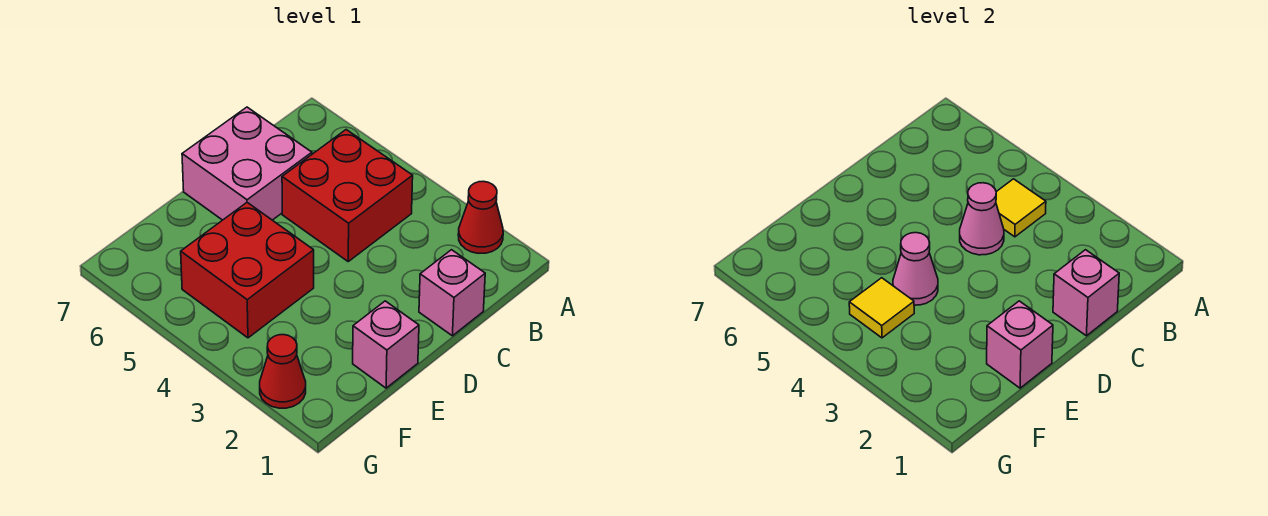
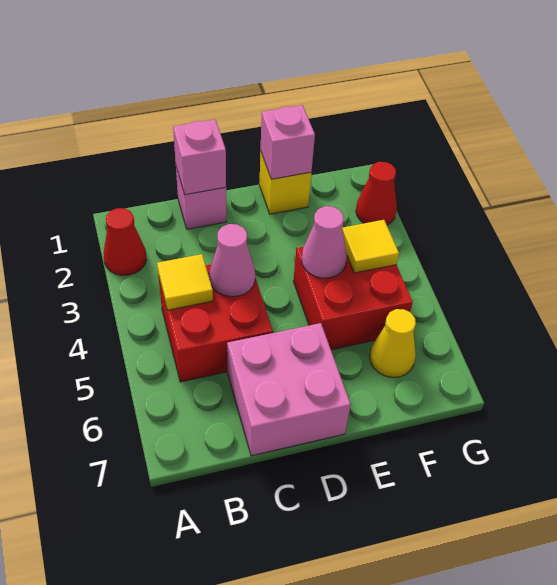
pink 1x1 brick [353,301,419,388] -> yellow 1x1 brick [259,151,311,214]
none -> yellow 1x1 cone [370,309,416,377]

